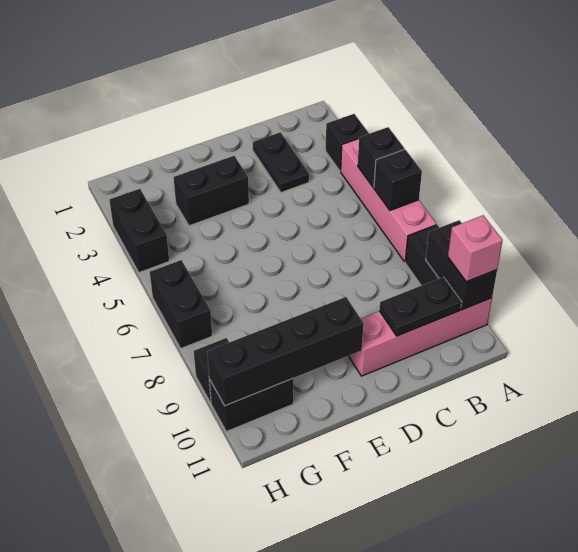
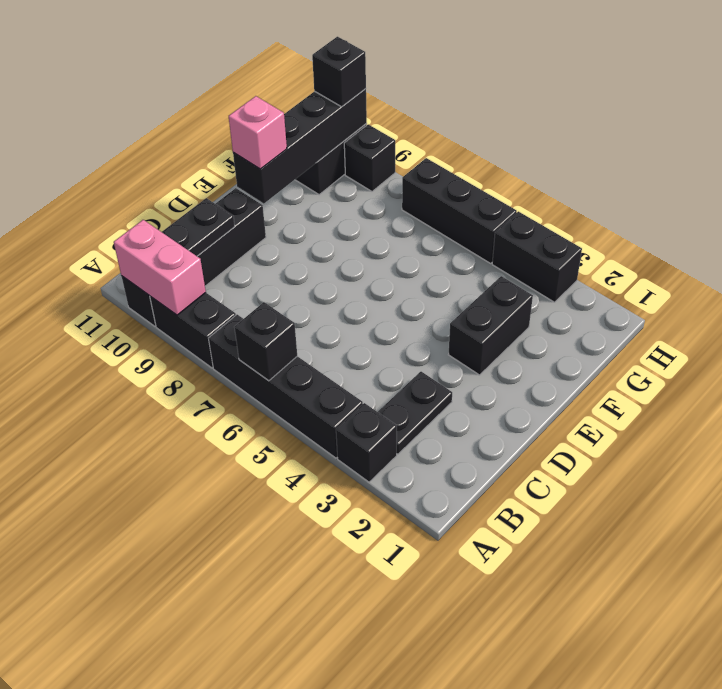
pink 1x4 brick [341,139,436,262] -> black 1x4 brick [209,315,363,458]
black 1x1 brick [358,127,404,187] -> black 1x1 brick moved to [312,37,366,107]
black 1x2 brick [426,220,497,310] -> pink 1x2 brick [114,220,206,315]
pink 1x4 brick [349,298,492,376] -> black 1x4 brick [122,188,266,326]
pink 1x1 brick [448,215,503,282] -> pink 1x1 brick moved to [229,96,287,169]
black 1x2 plate [253,132,309,192] -> black 1x2 plate turned to [378,372,452,454]
black 1x2 brick [150,260,212,348] -> black 1x3 brick [402,158,517,263]

